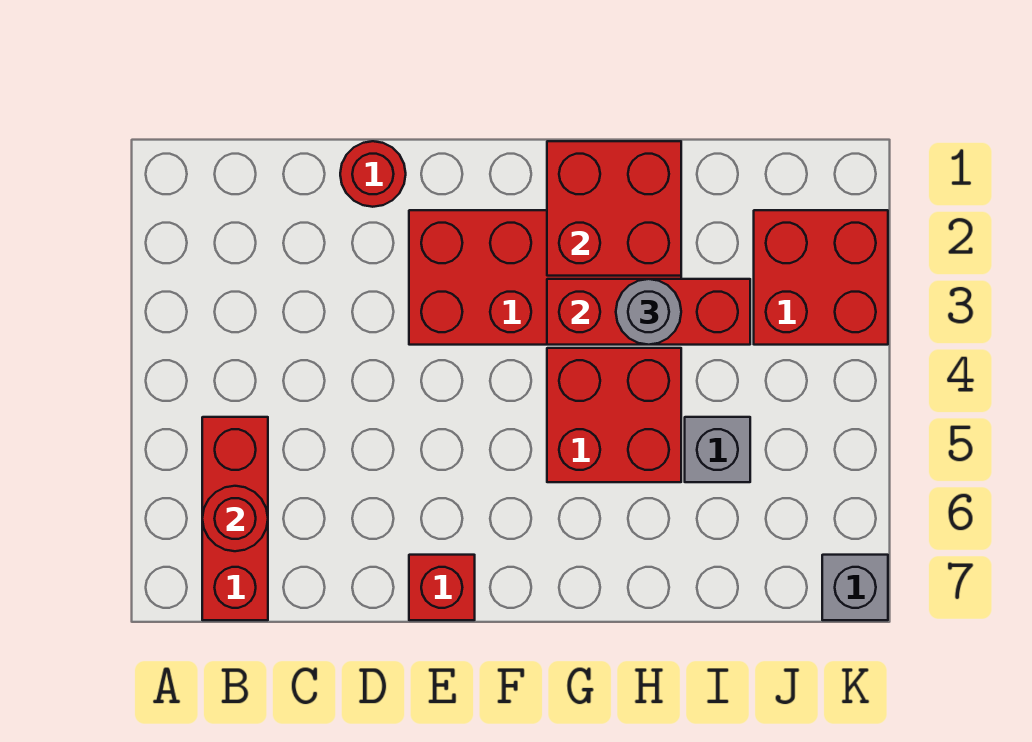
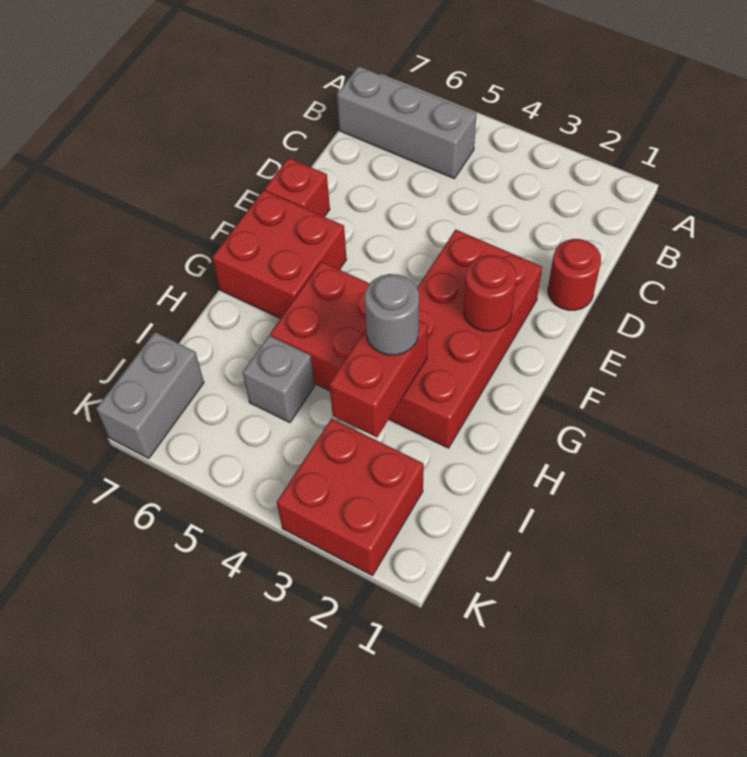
red 1x3 brick [202,417,268,620] -> grey 1x3 brick [337,66,477,178]
red 1x1 round brick [202,486,268,551] -> red 1x1 round brick moved to [464,255,516,331]
red 2x2 brick [547,141,681,276] -> red 2x2 brick moved to [212,190,347,319]
red 1x3 brick [547,279,750,345] -> red 1x2 brick [329,321,428,437]
grey 1x1 brick [822,555,888,620] -> grey 1x2 brick [96,332,204,459]

